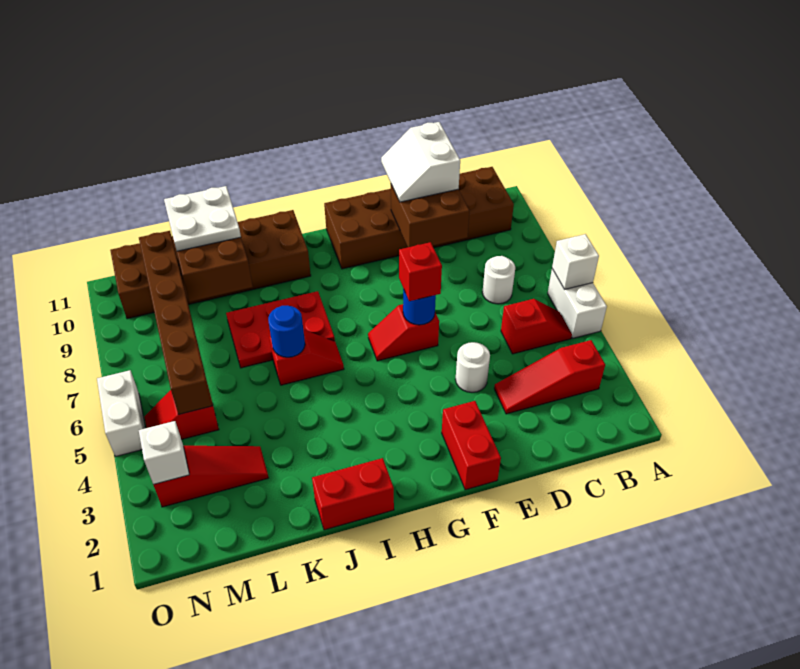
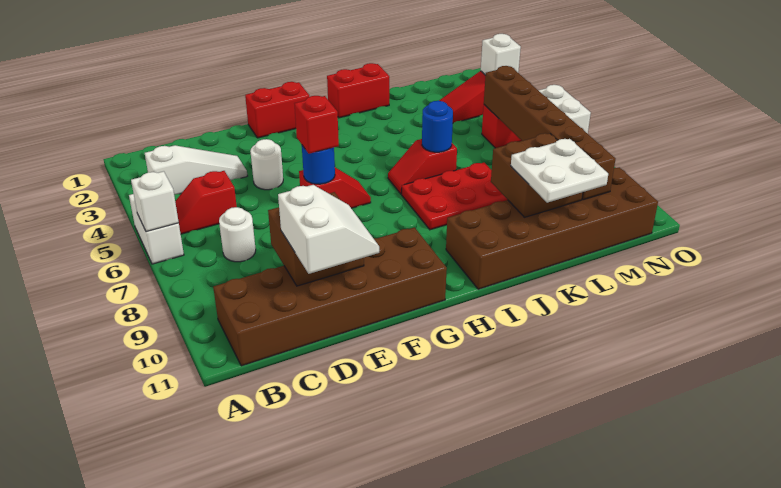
red 1x3 slope [494,340,605,414] -> white 1x3 slope [145,145,247,194]
red 1x2 brick [442,401,501,490] -> red 1x2 brick turned to [245,82,309,138]

